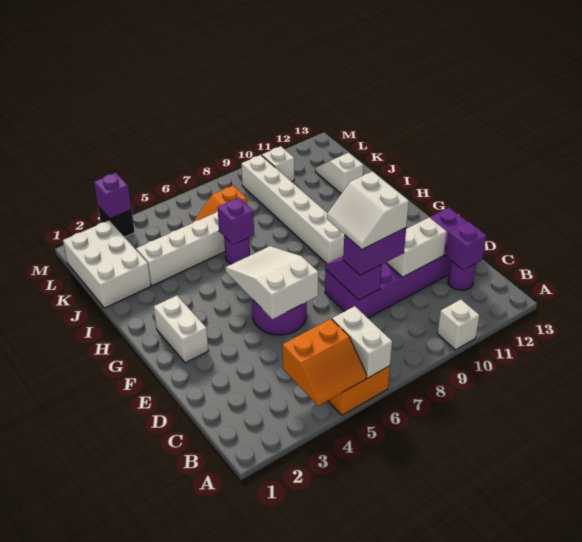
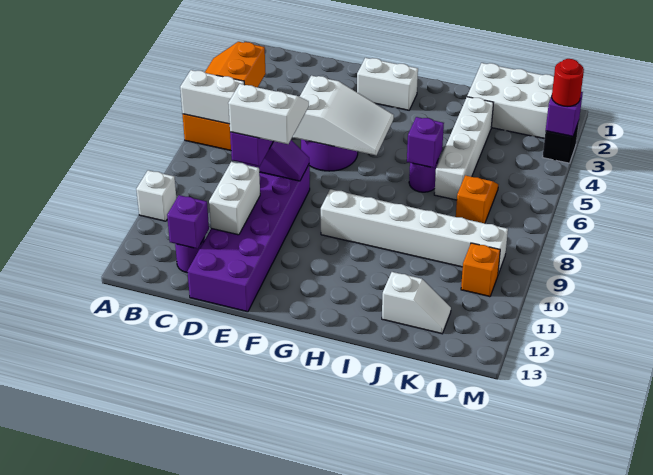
white 1x1 brick [262,146,294,182] -> orange 1x1 brick [461,243,500,297]
none -> red 1x1 round brick [552,59,584,107]

